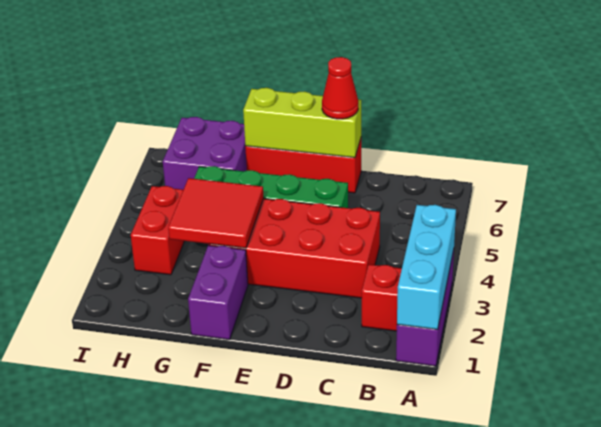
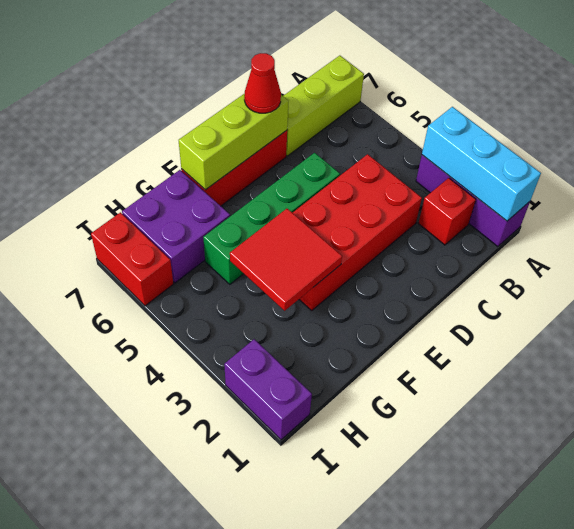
none -> lime 1x3 brick [284,56,364,156]
purple 1x2 brick [188,245,248,340] -> purple 1x2 brick moved to [224,339,312,440]
red 1x2 brick [131,186,184,275] -> red 1x2 brick moved to [91,212,173,306]

